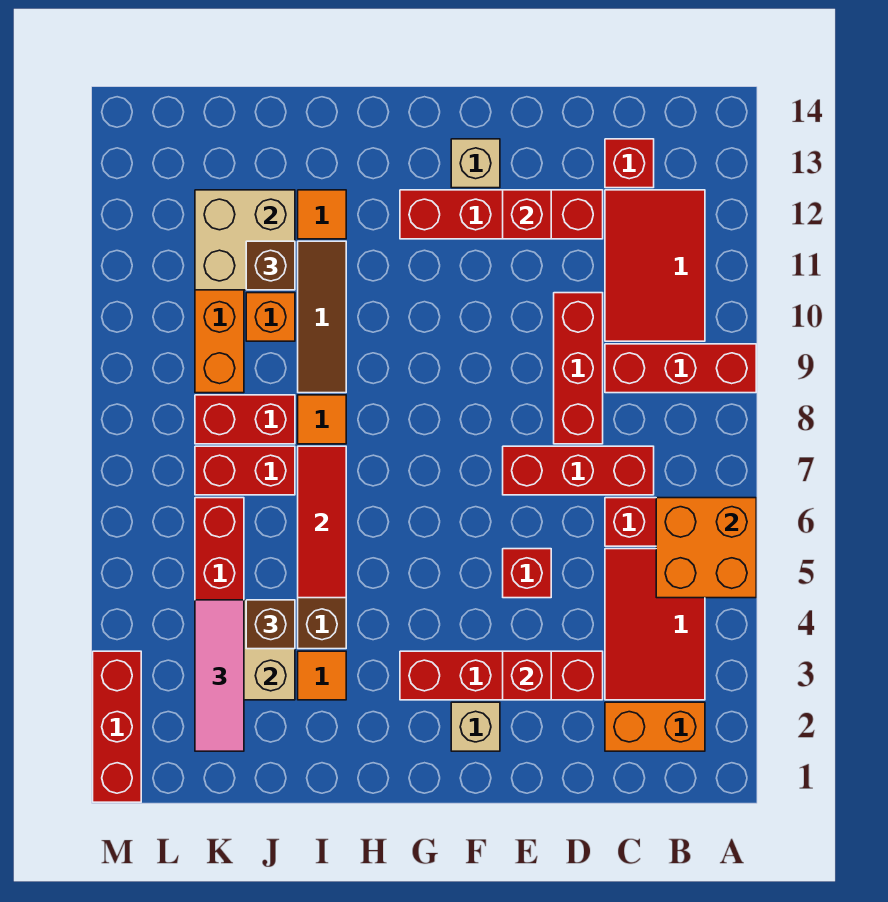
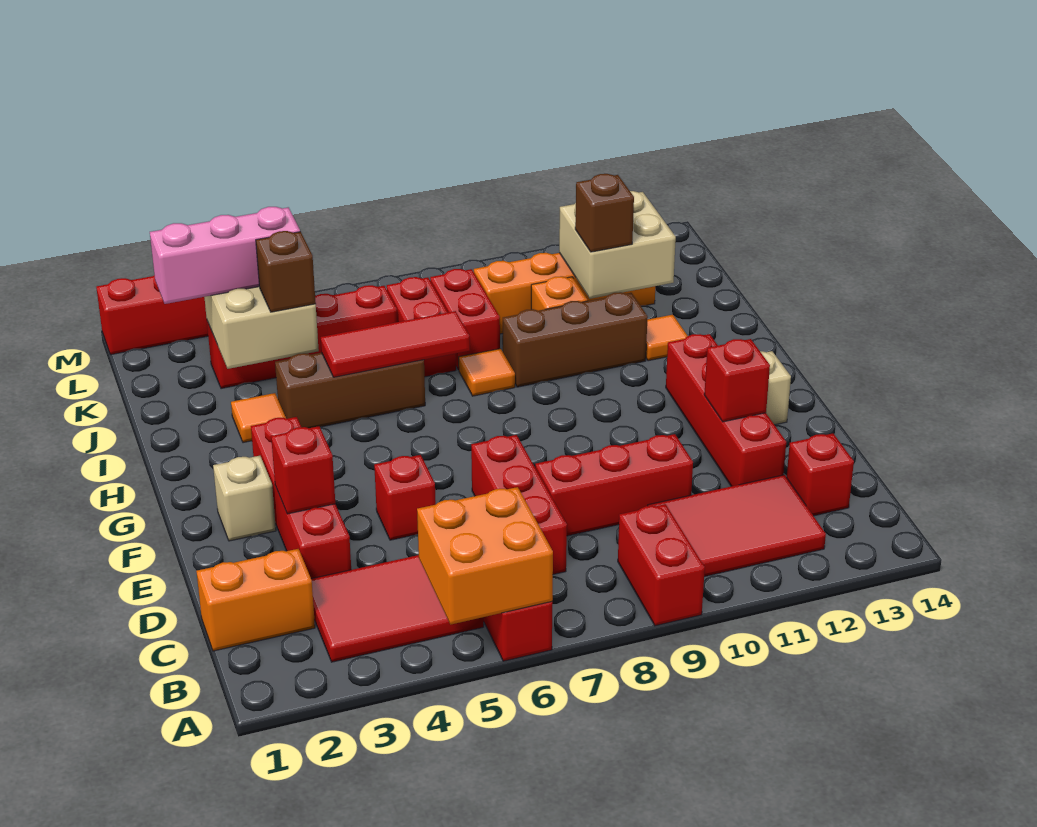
red 1x3 brick [605,344,756,393] -> red 1x2 brick [618,504,705,626]
orange 1x2 brick [605,702,705,751] -> orange 1x2 brick turned to [196,549,315,651]
brown 1x3 tile [298,241,346,393] -> brown 1x3 brick [502,292,648,387]
pink 1x3 tile [195,600,244,751] -> pink 1x3 brick [150,207,300,304]

